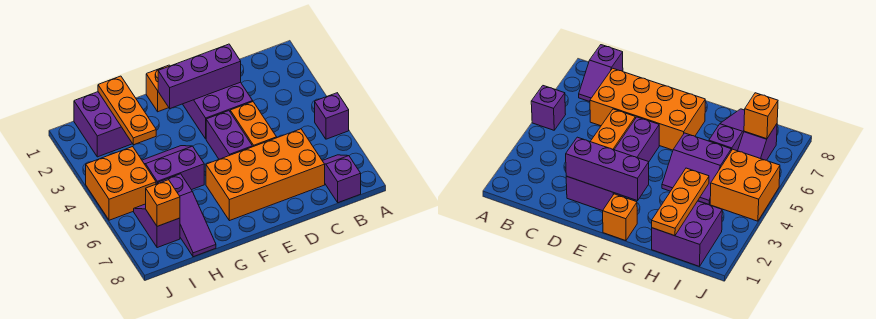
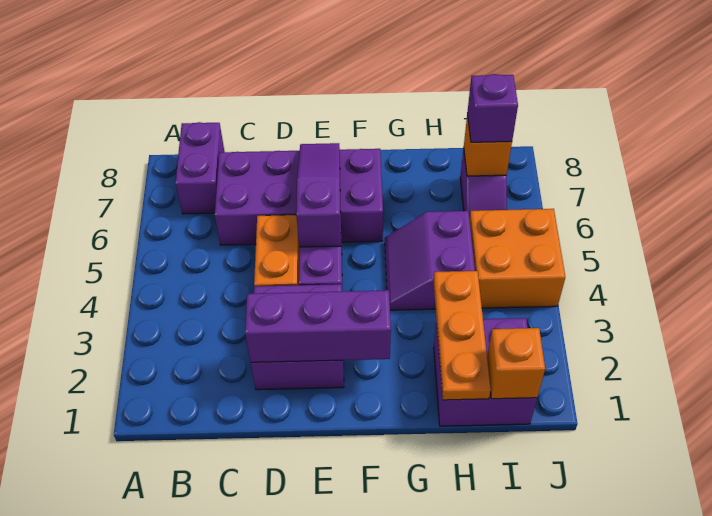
purple 1x1 brick [315,93,349,139] -> purple 1x1 brick moved to [467,74,518,142]
purple 1x2 slope [323,155,361,203] -> purple 1x2 brick [175,122,225,214]
orange 2x4 brick [206,129,325,221] -> purple 2x4 brick [215,149,383,245]
orange 1x1 brick [146,65,169,112] -> orange 1x1 brick moved to [487,328,545,399]
purple 2x2 slope [142,146,204,190] -> purple 2x2 slope turned to [385,211,475,310]
purple 1x3 slope [158,174,216,257] -> purple 1x3 slope moved to [296,143,341,247]

